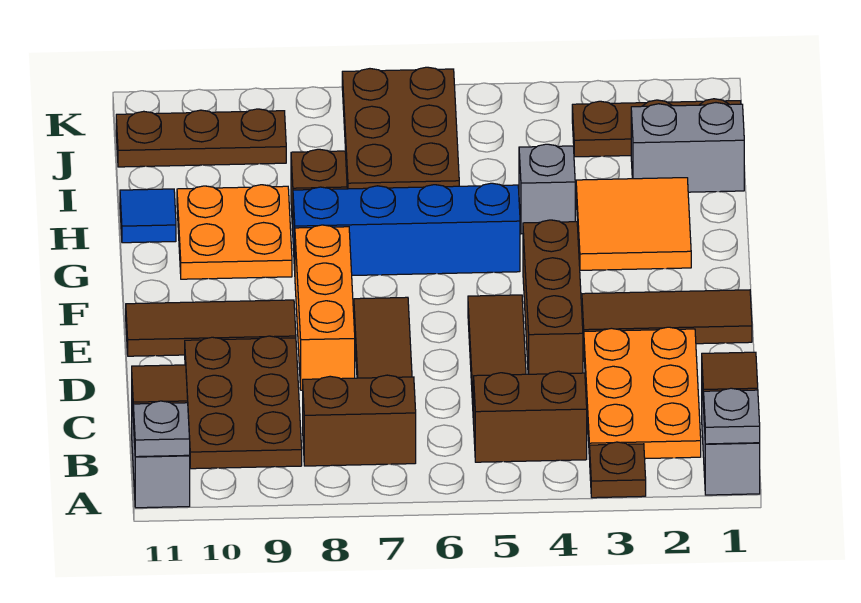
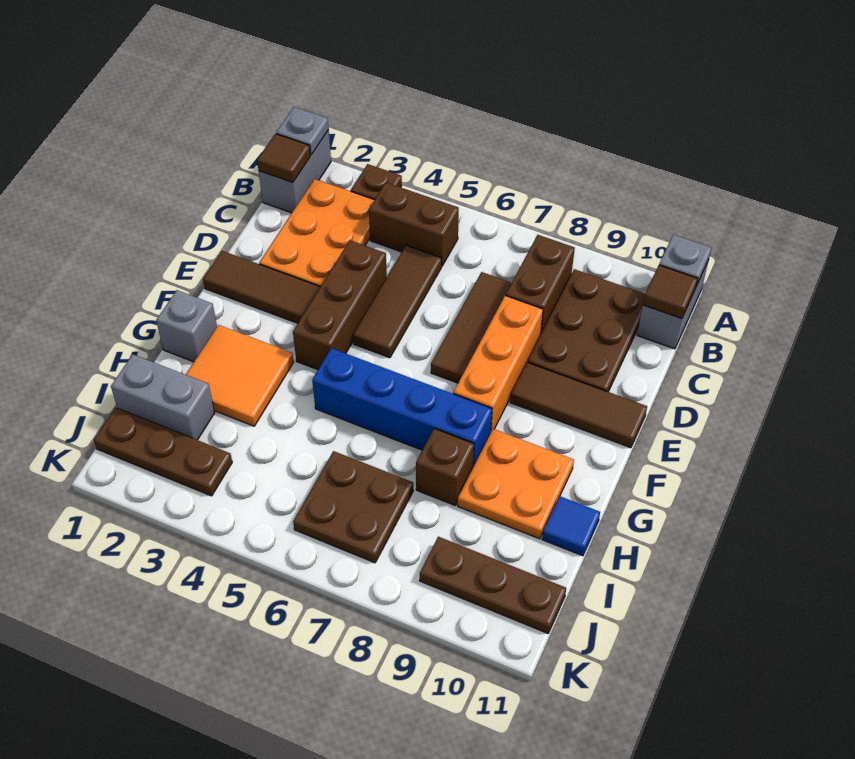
brown 1x2 brick [303,375,416,466] -> brown 1x2 brick turned to [506,235,575,333]
grey 1x1 brick [519,144,575,234] -> grey 1x1 brick moved to [156,290,217,362]
brown 2x3 plate [342,67,459,189] -> brown 2x2 plate [293,451,413,563]

